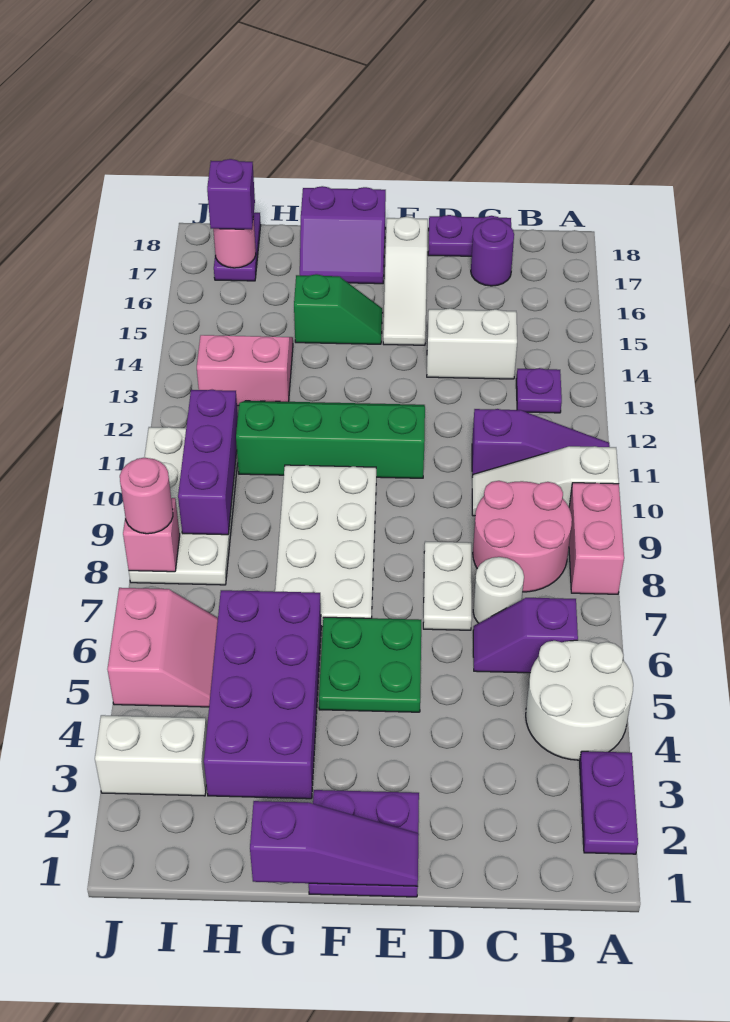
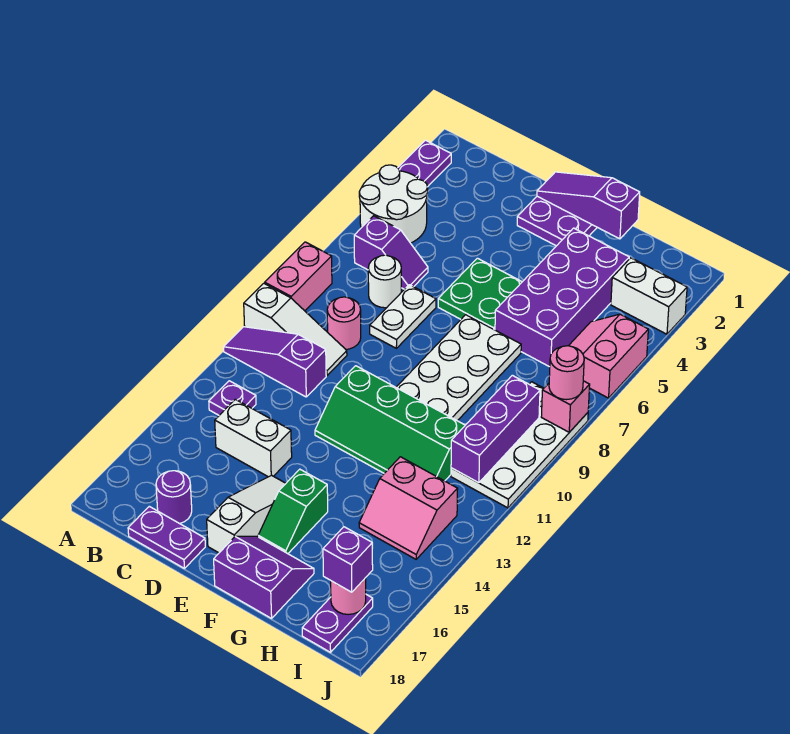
pink 2x2 round brick [473,481,572,592] -> pink 1x1 round brick [327,297,361,349]
green 1x2 slope [294,274,382,344] -> green 1x2 slope turned to [258,469,328,554]

